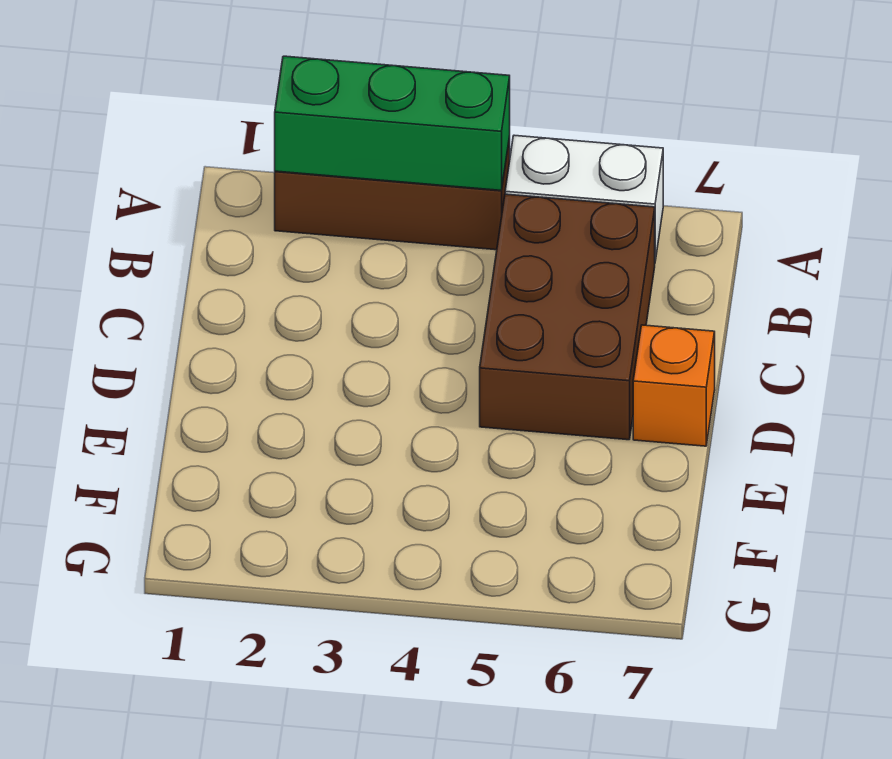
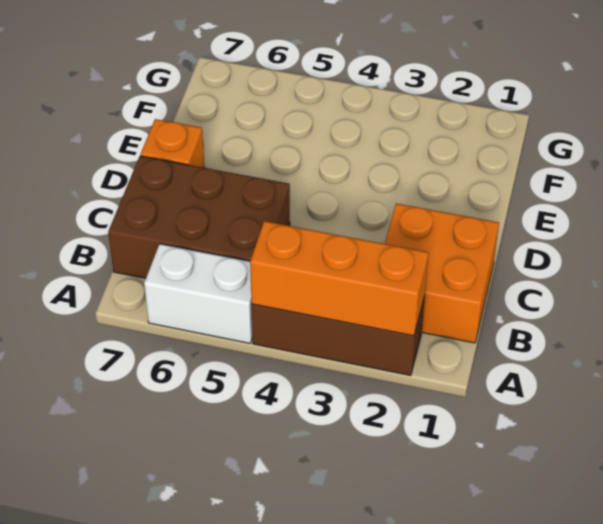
green 1x3 brick [275,56,510,191] -> orange 1x3 brick [250,221,429,336]
none -> orange 2x2 brick [385,203,499,343]
brown 2x3 brick [480,194,655,440] -> brown 2x3 brick turned to [108,156,290,278]

